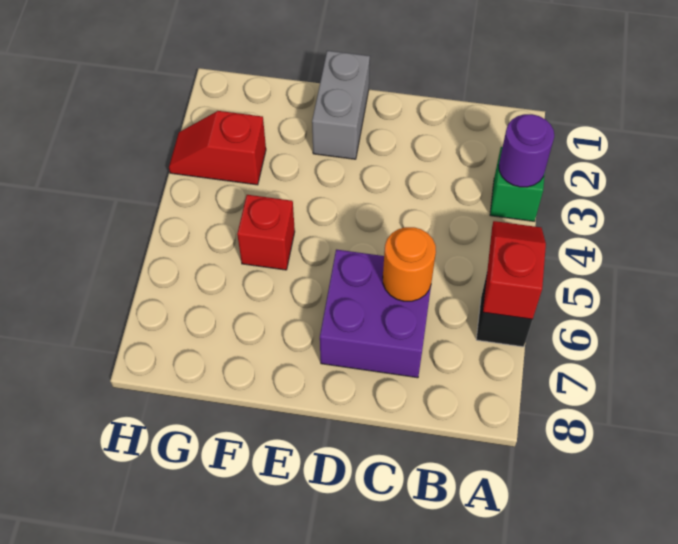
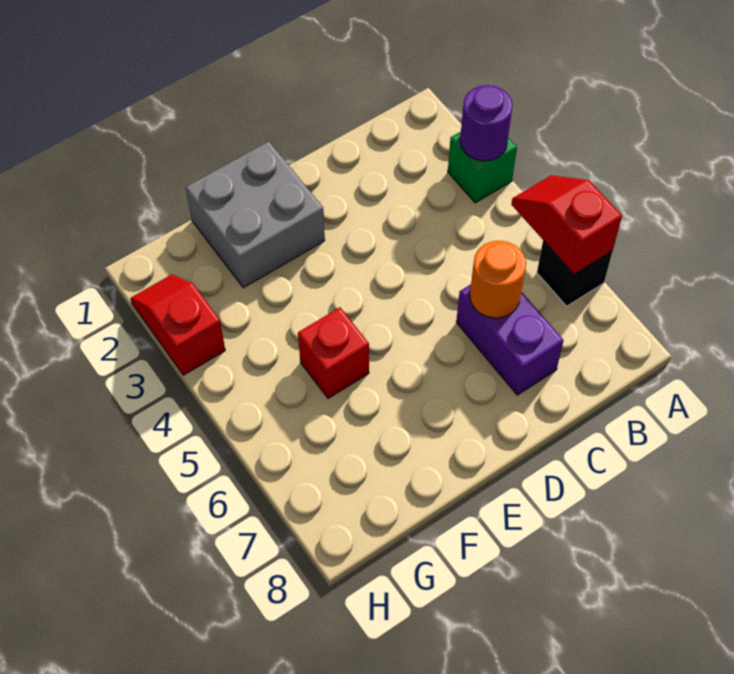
purple 2x2 brick [320,250,431,378] -> purple 1x2 brick [456,284,563,395]
grey 1x2 brick [312,51,370,159] -> grey 2x2 brick [186,141,325,288]
red 1x2 slope [169,111,266,185] -> red 1x2 slope turned to [130,275,225,375]

